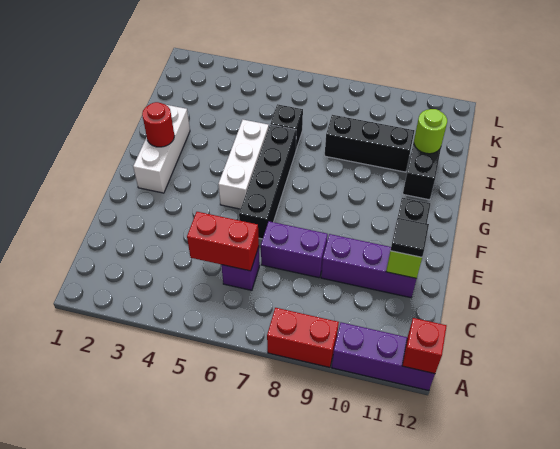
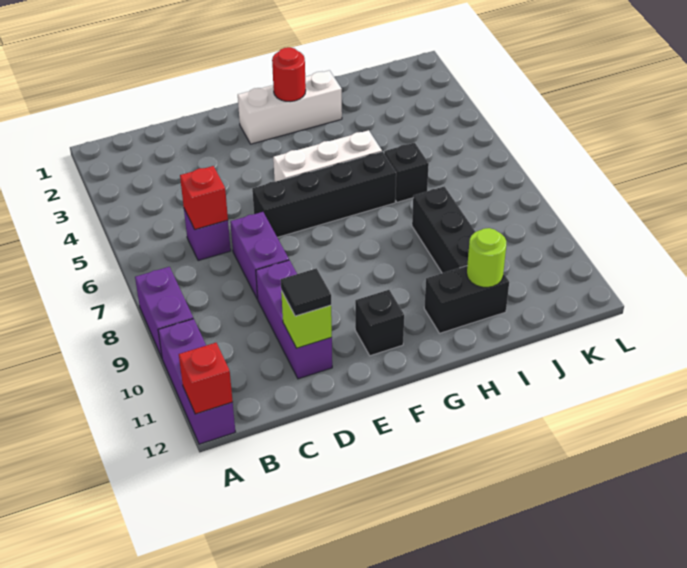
red 1x2 brick [267,308,339,367] -> purple 1x2 brick [135,267,193,357]
red 1x2 brick [187,212,259,271] -> red 1x1 brick [180,166,228,230]

